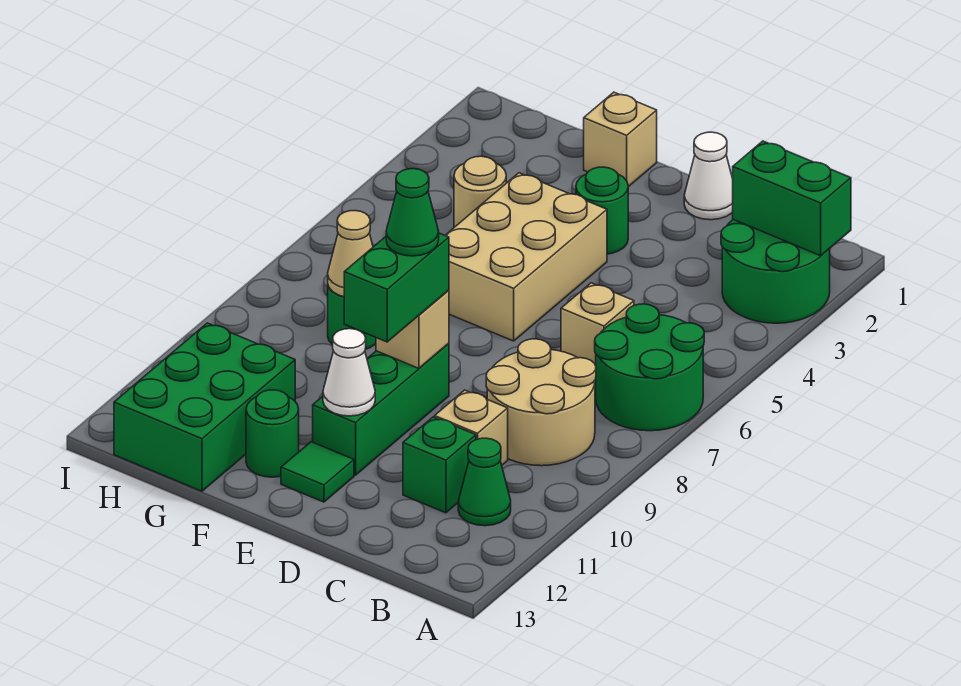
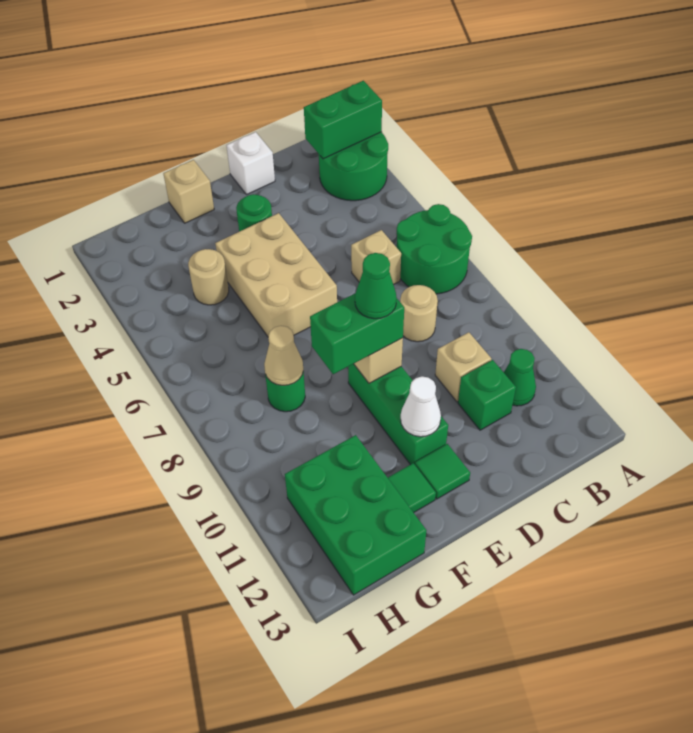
tan 2x2 round brick [486,339,596,466] -> tan 1x1 round brick [400,285,438,342]
white 1x1 cone [684,132,733,220] -> white 1x1 brick [226,132,275,195]
green 1x2 brick [344,233,449,342] -> green 1x2 brick turned to [310,294,404,374]
green 1x1 round brick [246,390,299,477] -> green 1x1 tile [388,463,436,513]

